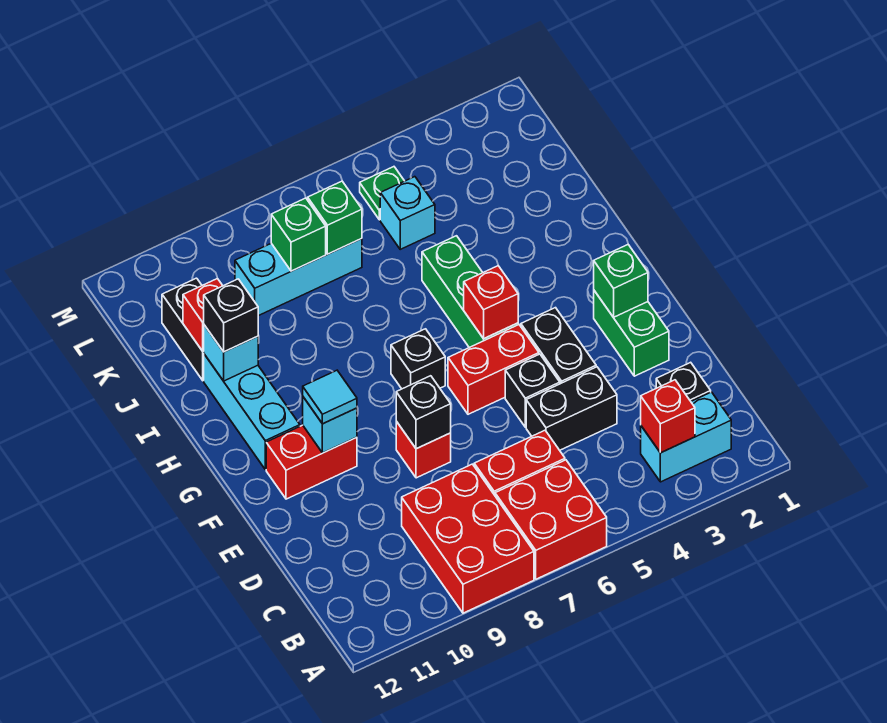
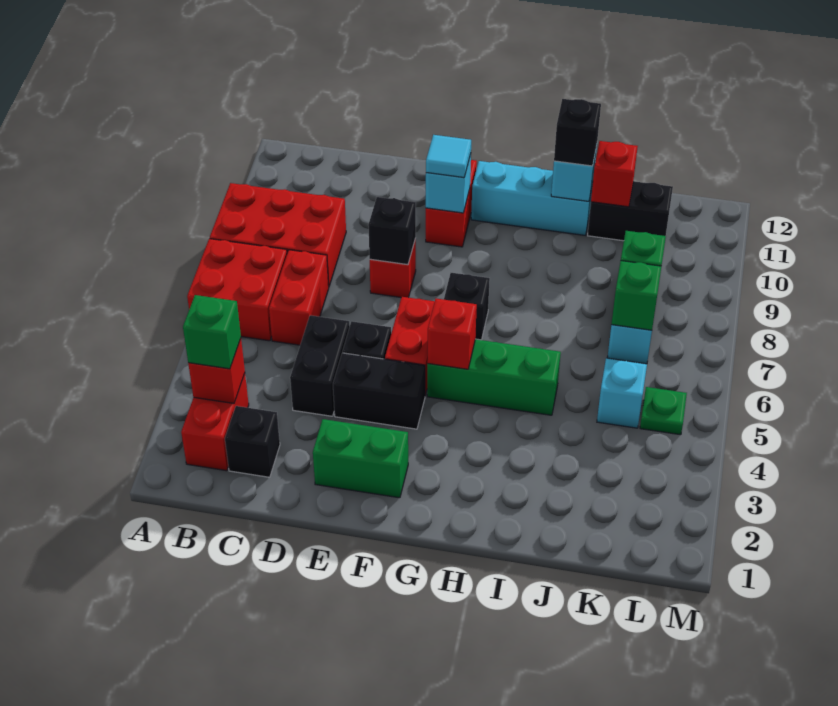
cyan 1x2 brick [641,392,731,482] -> red 1x2 brick [181,373,249,471]
green 1x1 brick [594,245,648,317] -> green 1x1 brick moved to [183,295,241,369]

